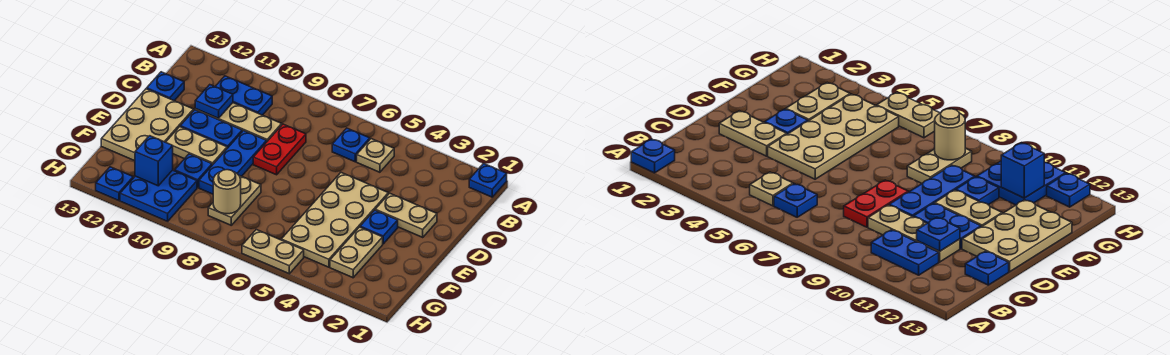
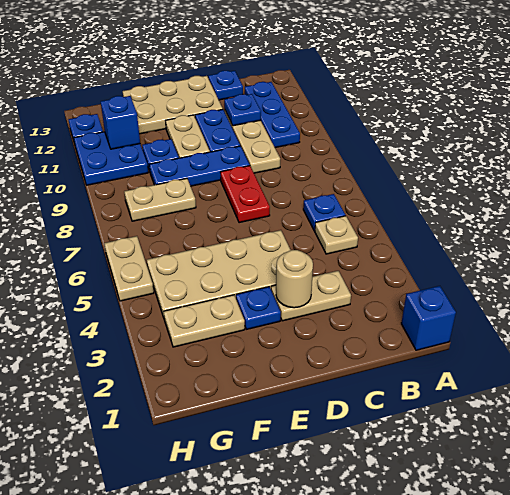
blue 1x1 plate [469,164,507,197] -> blue 1x1 brick [401,286,456,350]
blue 1x2 plate [215,76,272,115] -> blue 1x3 plate [245,82,300,148]
red 1x2 plate [253,124,306,175] -> red 1x2 plate turned to [220,166,270,223]
tan 1x2 plate [375,193,437,237] -> tan 1x2 plate turned to [271,271,351,321]
tan 1x1 round brick [213,170,241,214] -> tan 1x1 round brick moved to [276,250,313,308]

